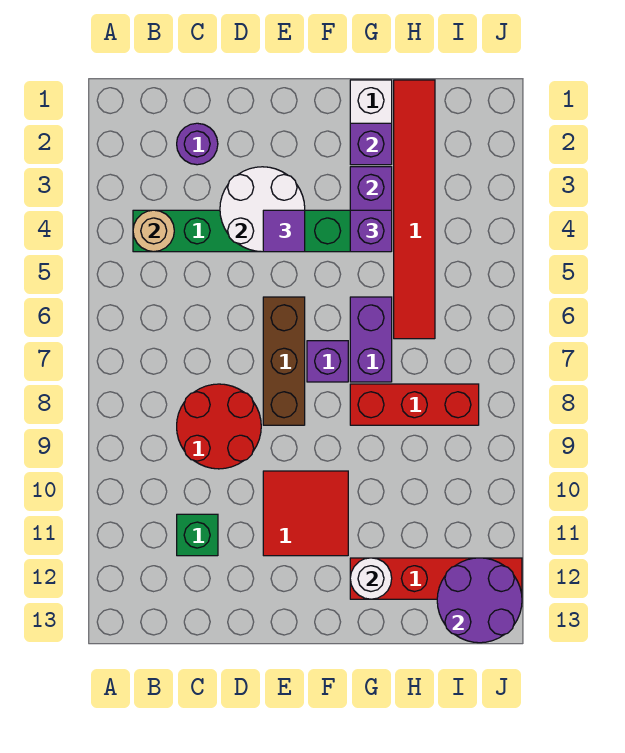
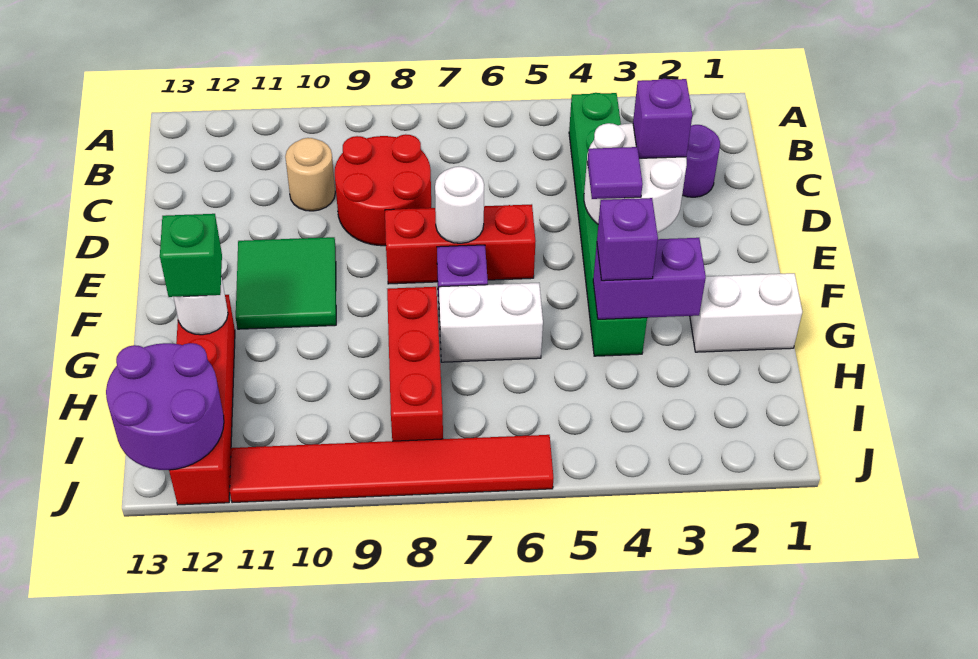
tan 1x1 round brick [133,210,174,252] -> tan 1x1 round brick moved to [285,138,335,211]
green 1x1 brick [177,514,218,556] -> green 1x1 brick moved to [160,214,222,297]
brown 1x3 brick [263,297,305,425] -> red 1x3 brick [385,204,536,284]
none -> white 1x1 round brick [435,167,484,243]
red 2x2 tile [263,471,348,556] -> green 2x2 tile [236,237,336,329]
purple 1x1 brick [350,123,392,165] -> purple 1x1 brick moved to [633,79,692,158]
purple 1x2 brick [350,297,392,382] -> white 1x2 brick [439,283,543,362]
red 1x6 tile [394,80,435,339] -> red 1x6 tile moved to [230,435,554,503]

